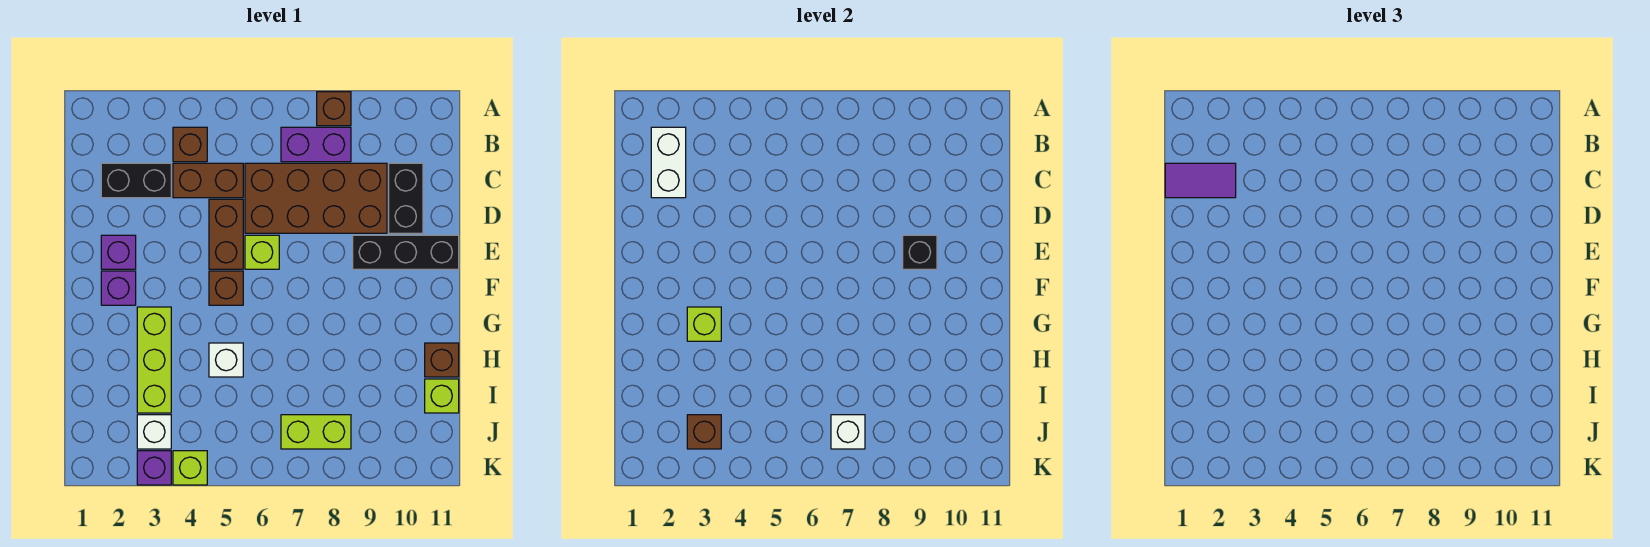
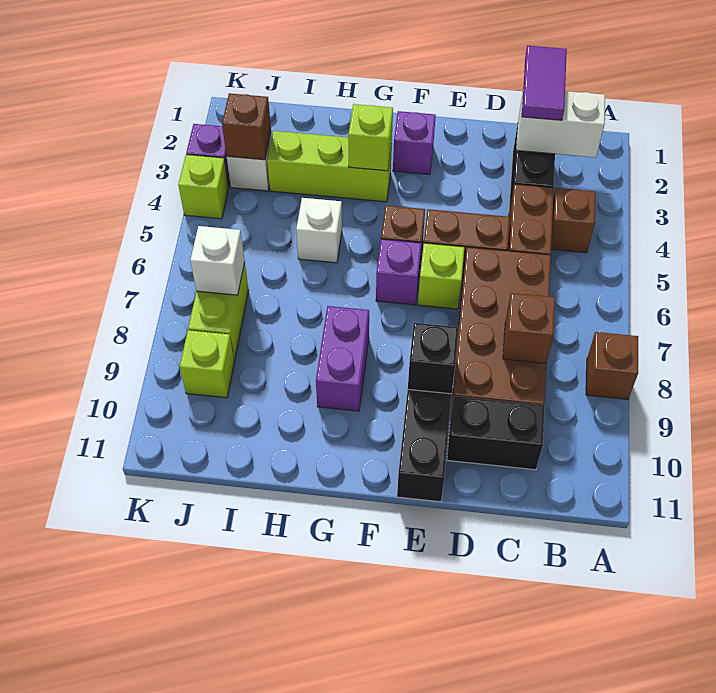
purple 1x2 brick [281,127,351,162] -> purple 1x2 brick moved to [316,306,369,411]
purple 1x1 brick [101,235,136,269] -> purple 1x1 brick moved to [376,239,422,305]
brown 1x1 brick [425,343,459,377] -> brown 1x1 brick moved to [503,293,555,363]
lime 1x1 brick [425,379,459,413] -> lime 1x1 brick moved to [180,330,234,398]

